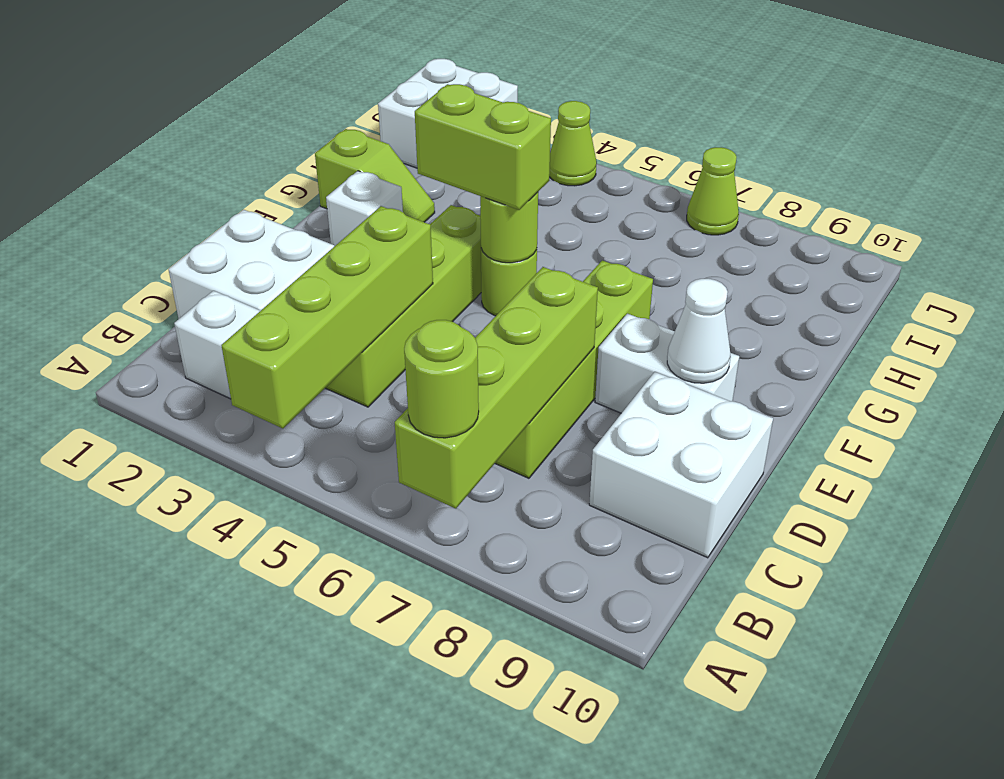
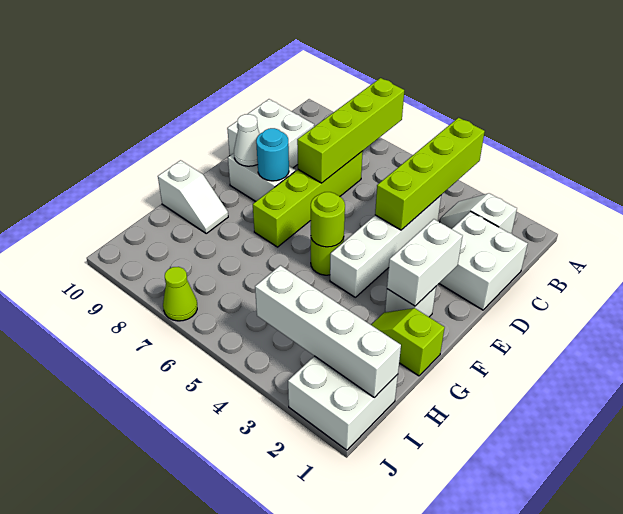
lime 1x1 round brick [404,320,479,438] -> none
lime 1x4 brick [326,205,481,407] -> white 1x4 brick [330,196,441,297]
none -> white 1x2 brick [387,219,462,306]
none -> cyan 1x1 round brick [256,128,289,181]
lime 1x2 brick [415,84,551,210] -> none
none -> white 1x2 slope [158,160,228,233]
none -> white 1x4 brick [255,265,401,398]
lime 1x1 cone [549,101,597,186] -> none

